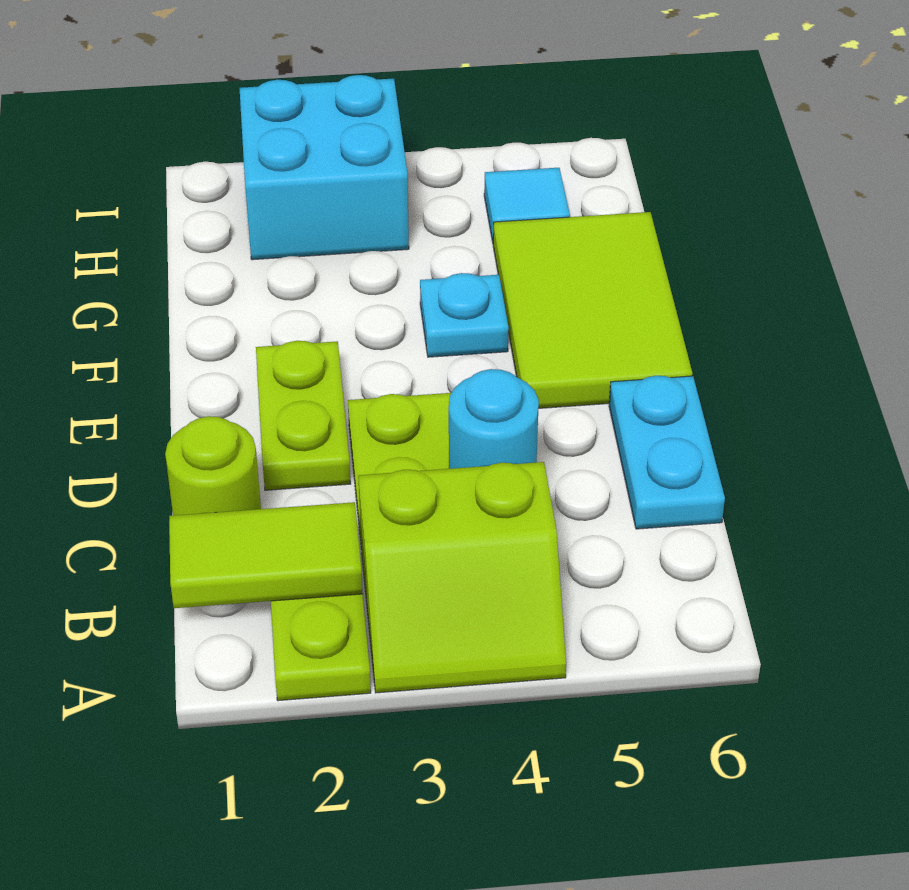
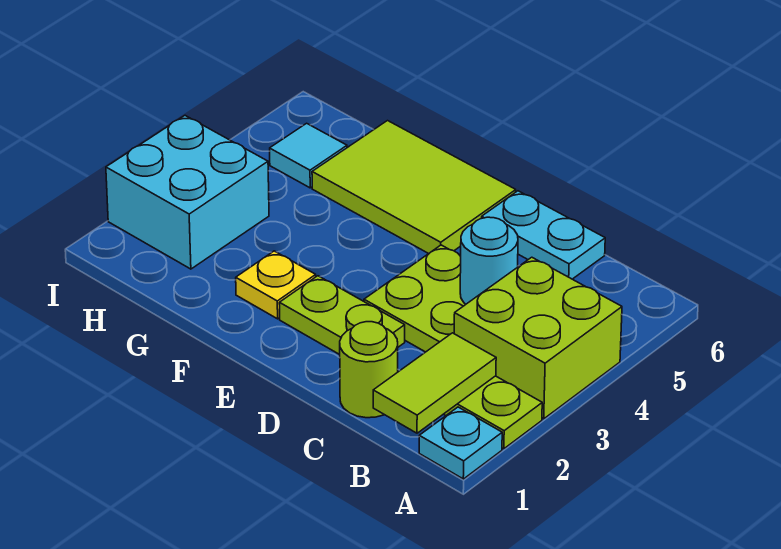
lime 2x2 slope [358,462,566,693] -> lime 2x2 brick [454,257,622,419]
none -> yellow 1x1 plate [236,251,316,319]
cyan 1x1 plate [420,273,509,357] -> cyan 1x1 plate moved to [419,407,502,479]

